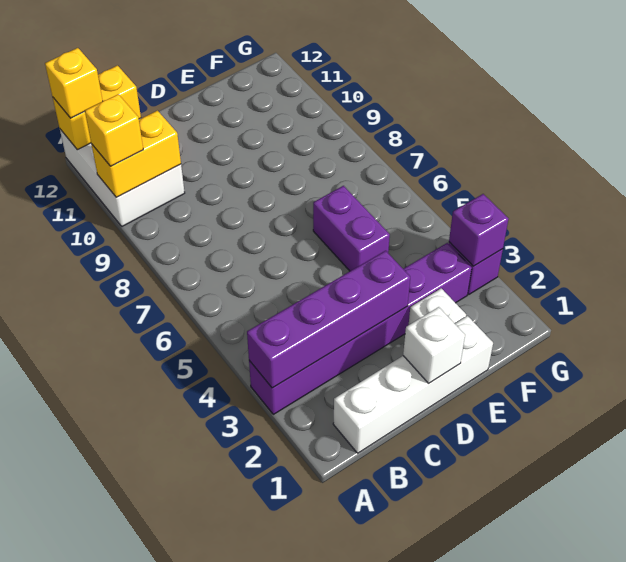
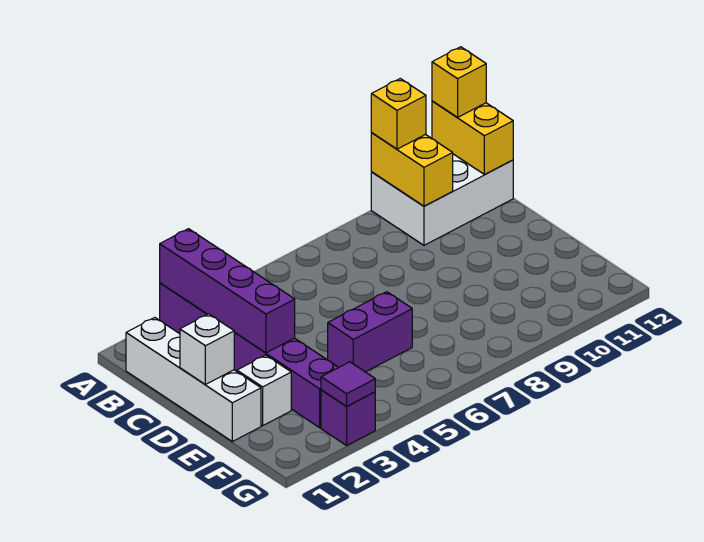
purple 1x1 brick [449,194,508,266] -> purple 1x1 tile [321,362,375,406]

